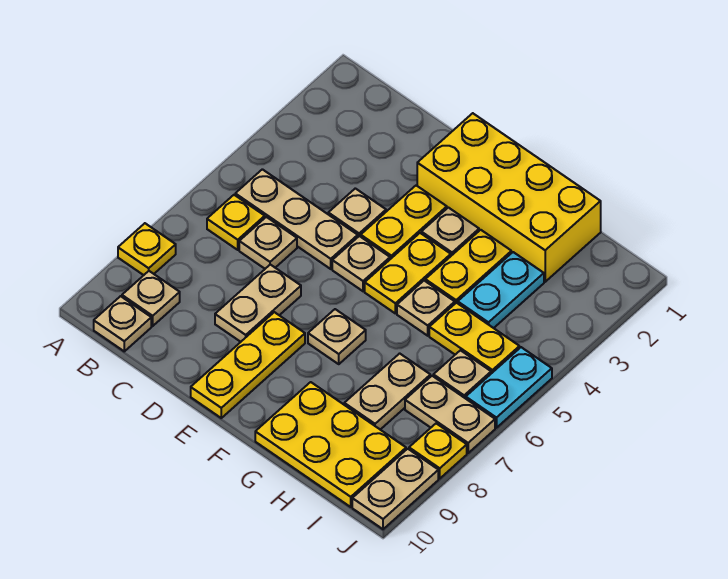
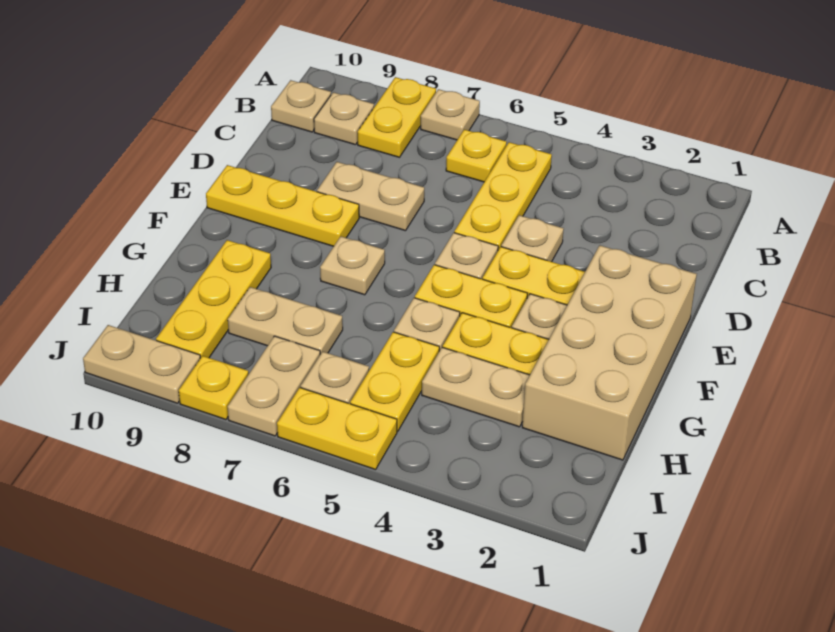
yellow 1x1 plate [118,223,176,275] -> yellow 1x2 plate [358,77,436,157]
tan 1x3 plate [235,169,358,269] -> yellow 1x3 plate [454,142,552,250]
tan 1x1 plate [239,217,297,269] -> tan 1x1 plate moved to [421,89,480,140]
yellow 2x4 brick [417,113,601,282] -> tan 2x4 brick [522,245,697,460]
yellow 2x3 plate [255,382,406,507] -> yellow 1x3 plate [156,240,271,358]
cyan 1x2 plate [458,252,544,328] -> tan 1x2 plate [422,347,530,427]
cyan 1x2 plate [466,347,552,428] -> yellow 1x2 plate [277,388,397,470]

